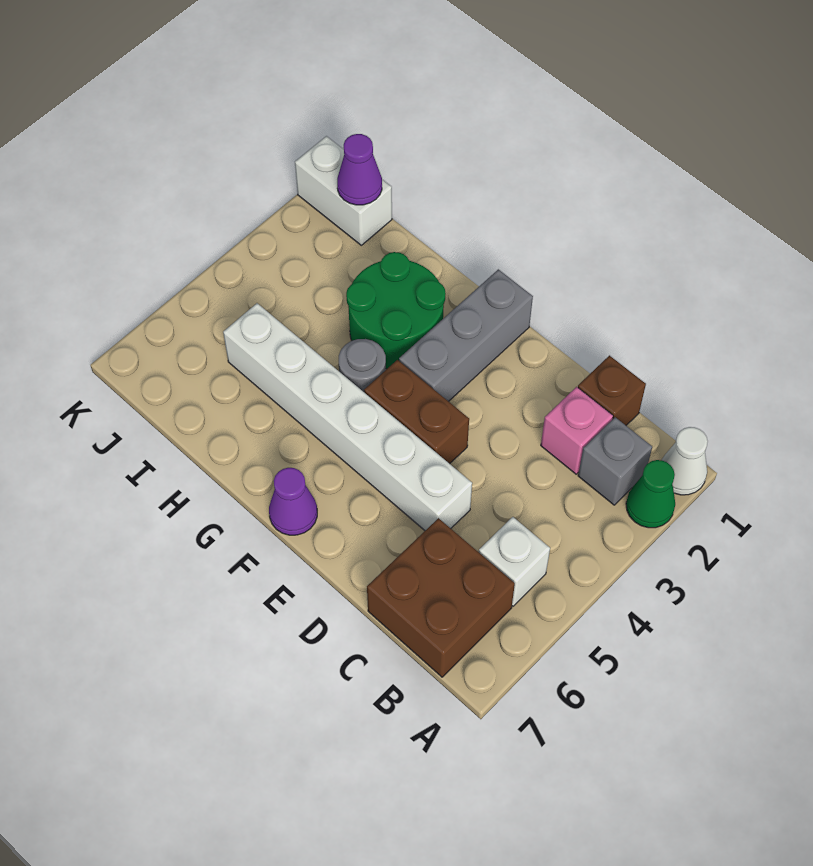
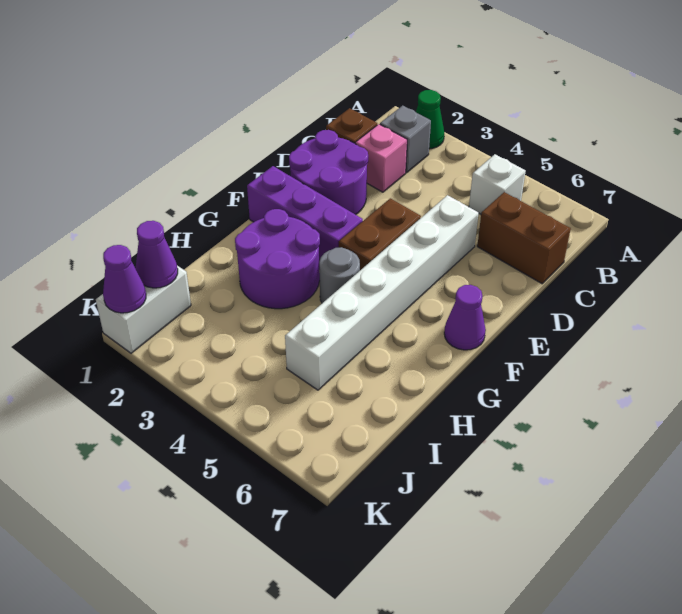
white 1x1 cone [662,427,708,495] -> none
brown 2x2 brick [367,518,515,677] -> brown 1x2 brick [477,192,571,284]
none -> purple 2x2 round brick [289,130,368,215]
grey 1x3 brick [399,269,533,401] -> purple 1x3 brick [247,166,363,261]
green 2x2 round brick [346,252,446,369] -> purple 2x2 round brick [235,209,320,309]
none -> purple 1x1 cone [103,245,146,313]

